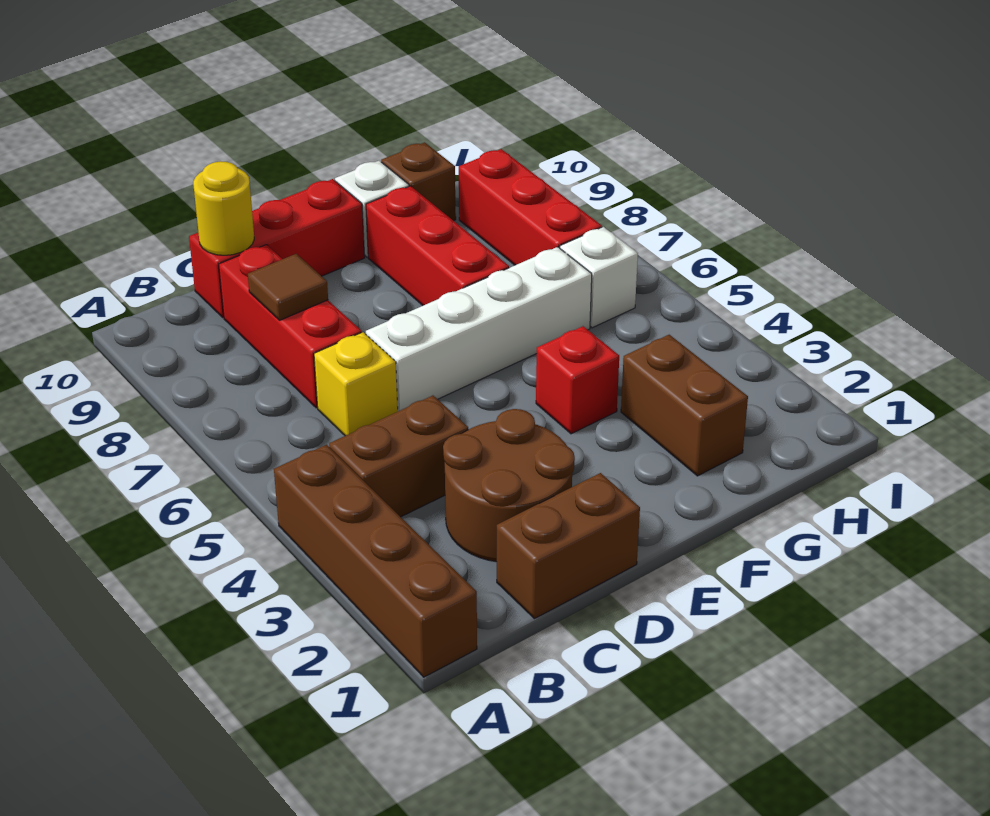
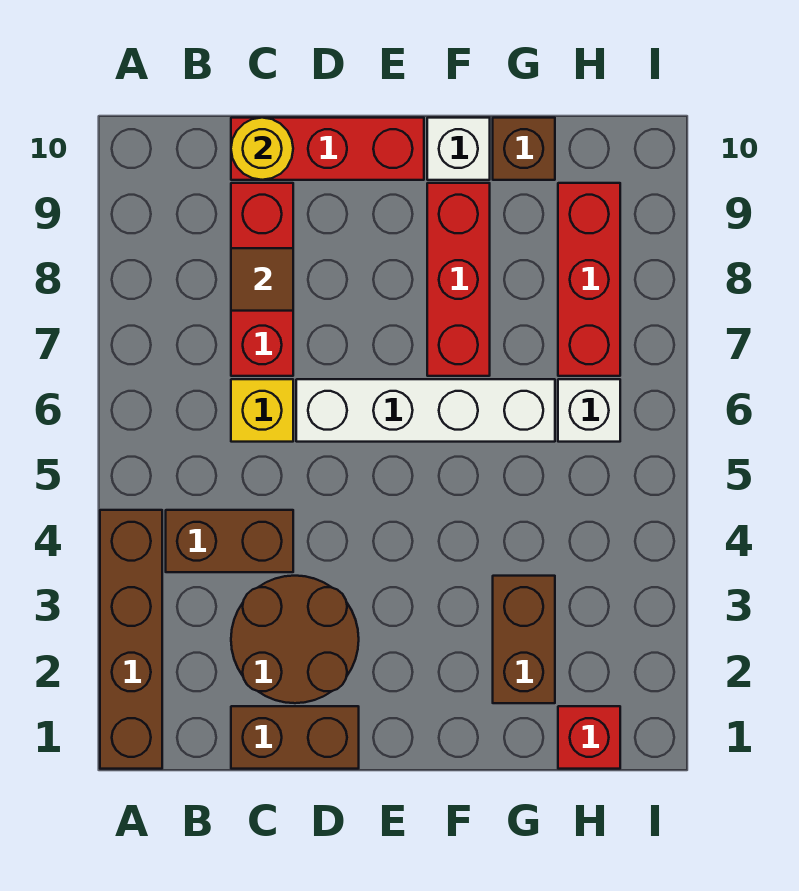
red 1x1 brick [536,326,619,434] -> red 1x1 brick moved to [558,706,620,769]

